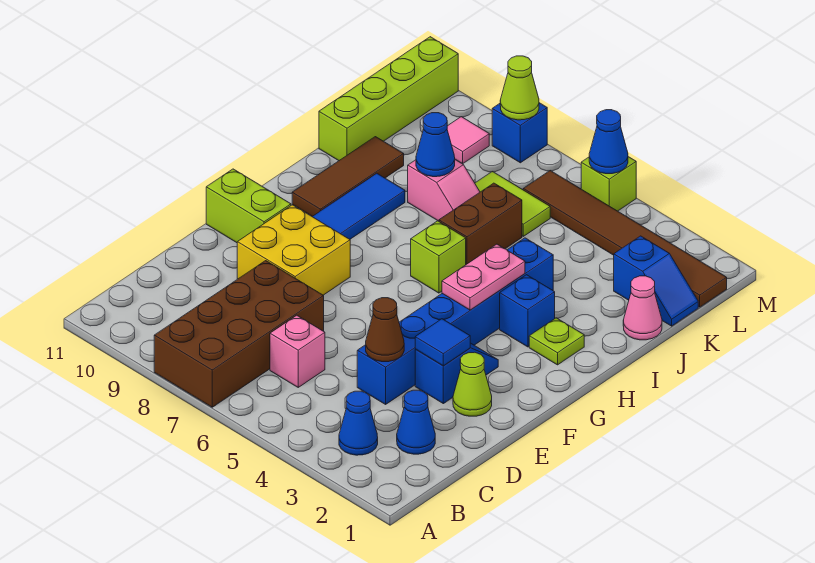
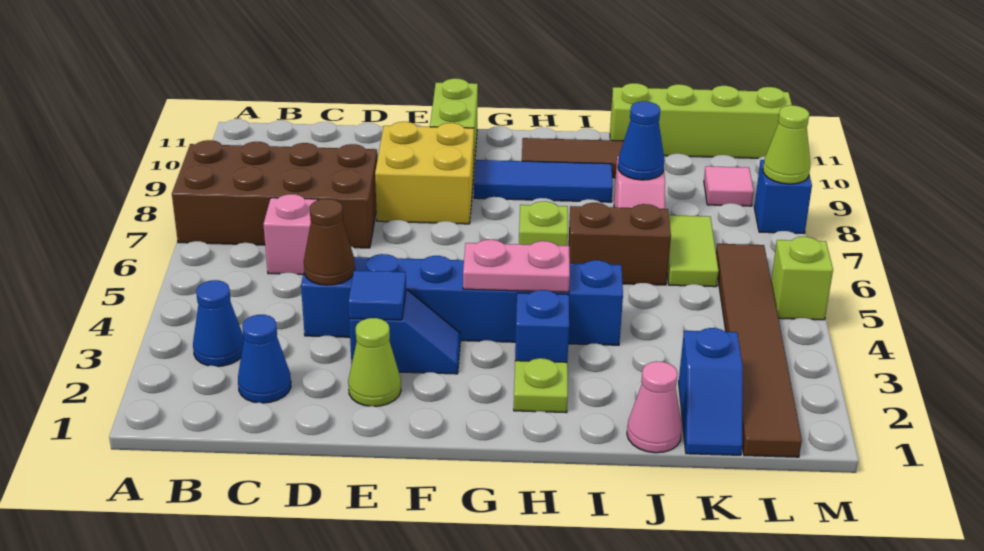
blue 1x1 cone [589,110,628,174] -> none

